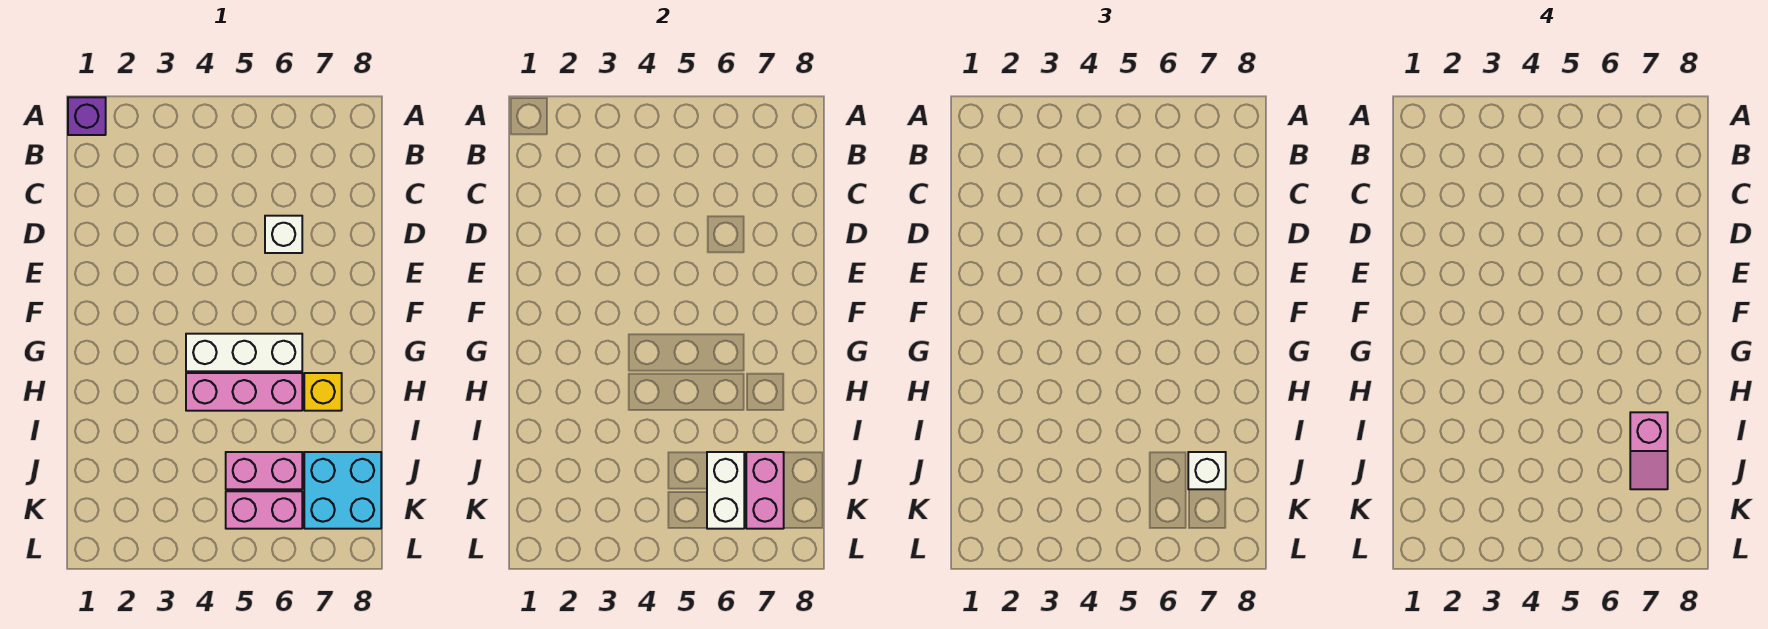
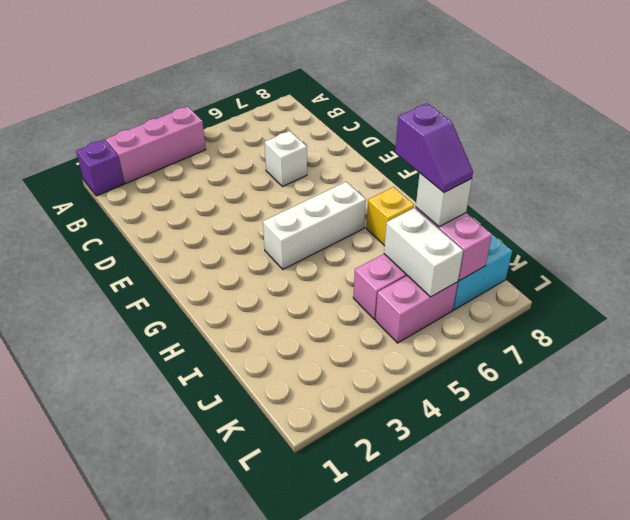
pink 1x3 brick [186,373,302,411] -> pink 1x3 brick moved to [106,107,206,184]
pink 1x2 slope [1630,412,1668,489] -> purple 1x2 slope [395,103,473,193]

